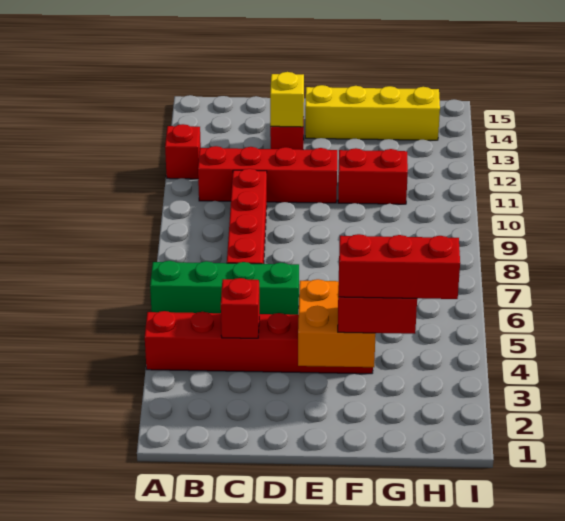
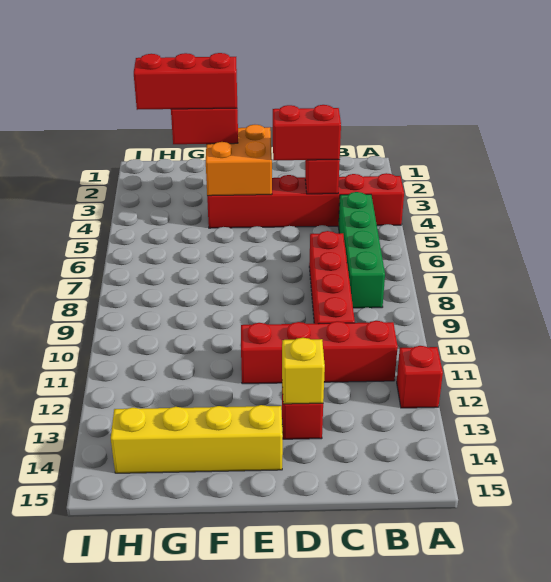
green 1x4 brick [150,261,299,315] -> green 1x4 brick turned to [338,192,385,308]
red 1x2 brick [338,148,408,204] -> red 1x2 brick moved to [273,105,341,160]

